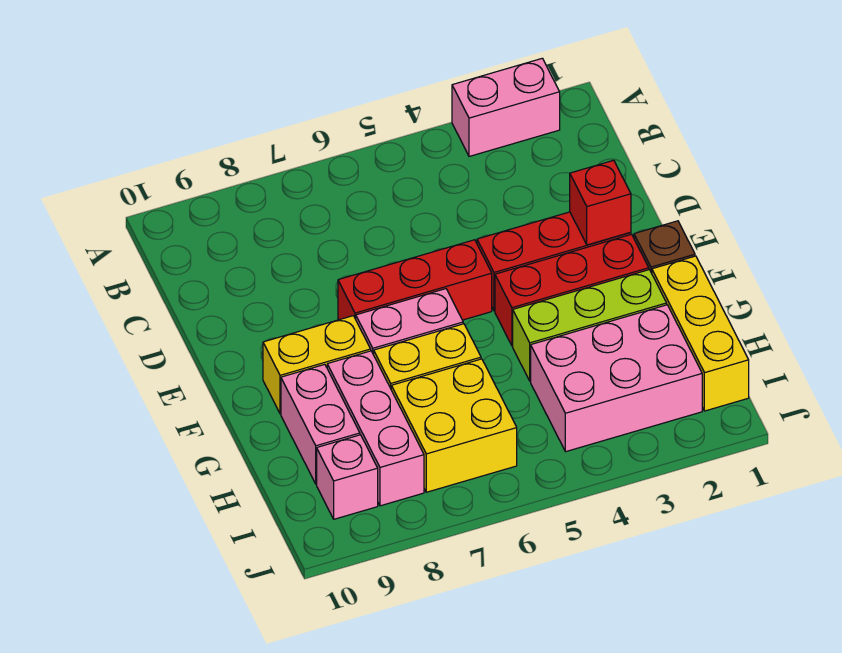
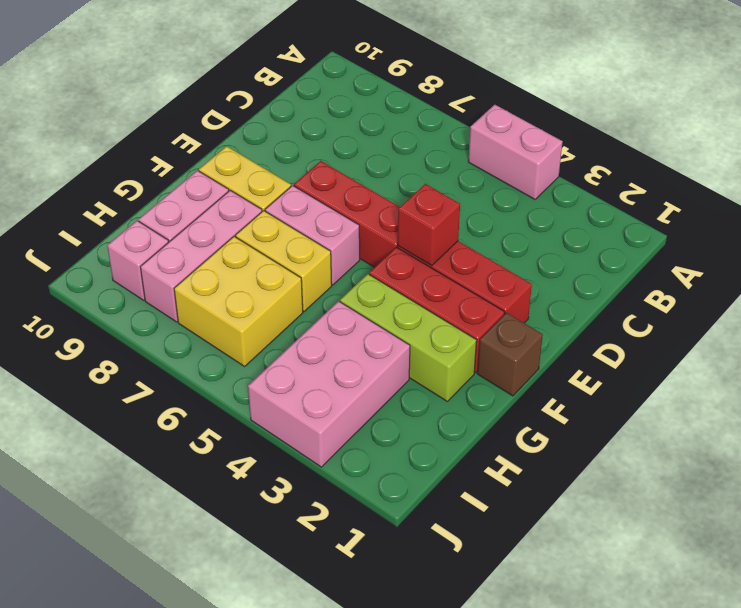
pink 1x2 brick [452,58,560,156] -> pink 1x2 brick moved to [468,105,563,199]
red 1x1 brick [570,160,631,245] -> red 1x1 brick moved to [398,184,460,266]
yellow 1x3 brick [652,256,749,411] -> none
pink 2x3 brick [531,305,702,452] -> pink 2x3 brick turned to [248,301,410,467]

